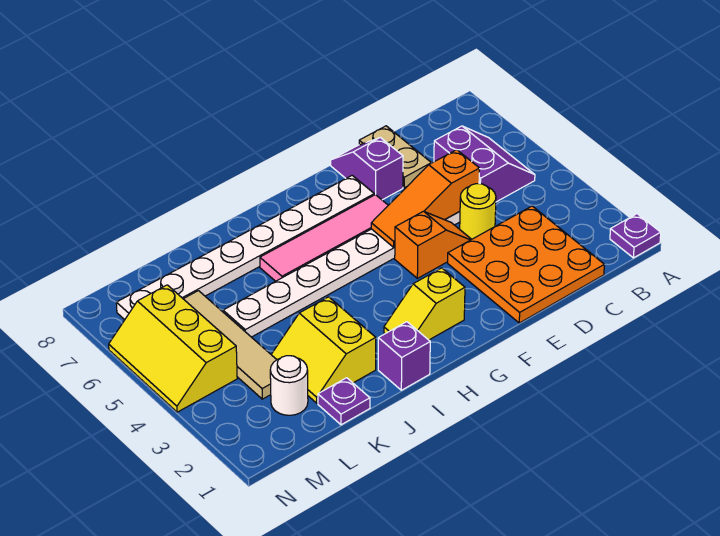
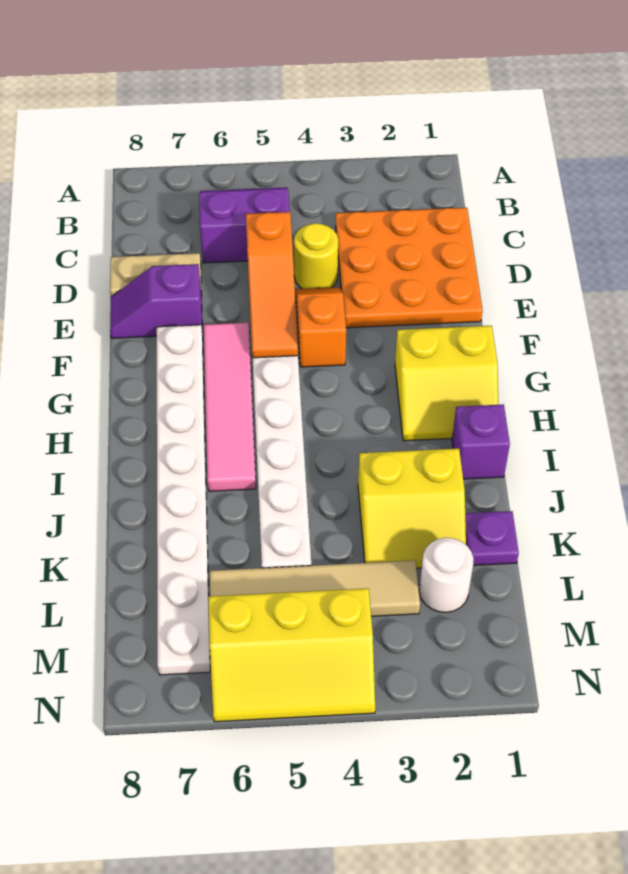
purple 1x1 plate [610,214,661,258] -> none
yellow 1x2 slope [384,268,465,340] -> yellow 2x2 slope [395,326,498,441]

